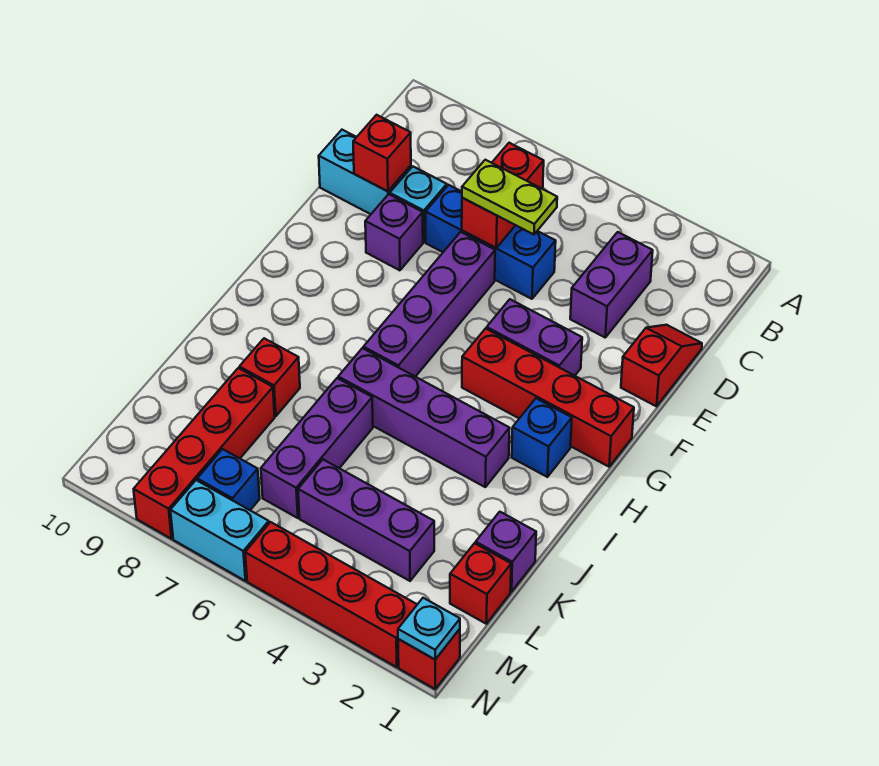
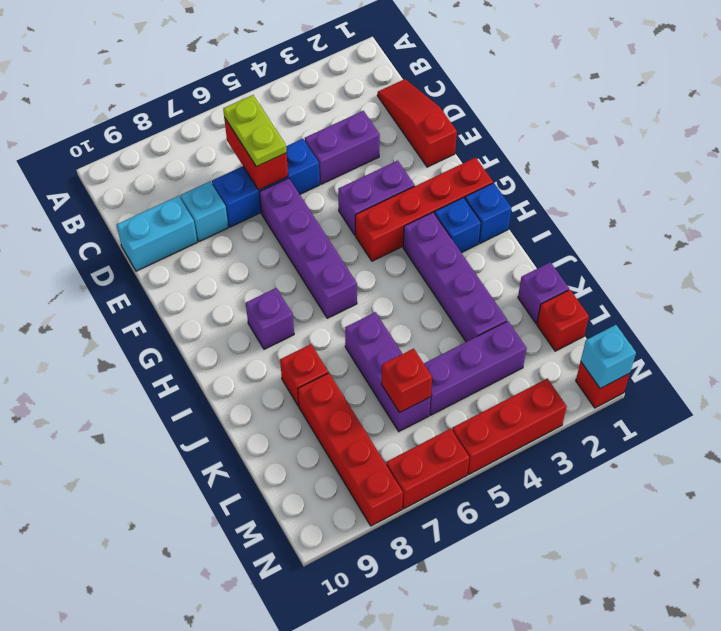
purple 1x2 brick [570,232,653,337] -> purple 1x2 brick turned to [305,111,380,184]
red 1x2 slope [621,325,702,406] -> red 1x3 slope [377,79,457,167]
lime 1x2 plate [462,160,557,234] -> lime 1x2 plate turned to [223,95,287,167]
red 1x1 brick [353,115,411,191] -> red 1x1 brick moved to [382,348,432,413]
purple 1x1 brick [365,194,423,270] -> purple 1x1 brick moved to [246,288,294,349]
purple 1x4 brick [338,348,510,487] -> purple 1x4 brick turned to [403,212,507,342]
blue 1x1 brick [197,449,260,510] -> blue 1x1 brick moved to [465,183,511,243]
cyan 1x1 plate [398,598,460,659] -> cyan 1x1 brick [581,325,636,388]
red 1x4 brick [245,522,417,667] -> red 1x3 brick [452,378,567,474]
cyan 1x2 brick [170,480,269,581] -> red 1x2 brick [386,428,470,509]

